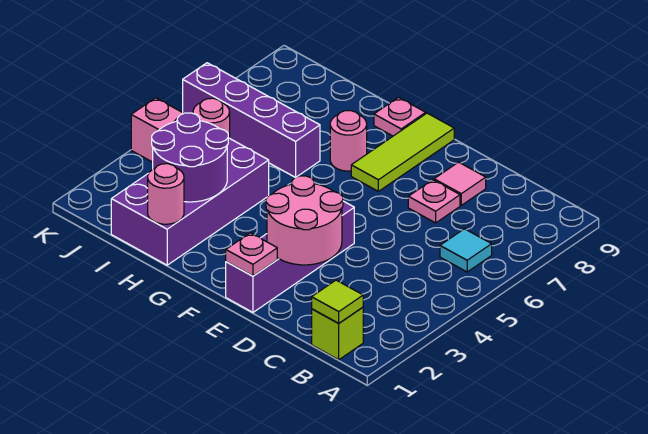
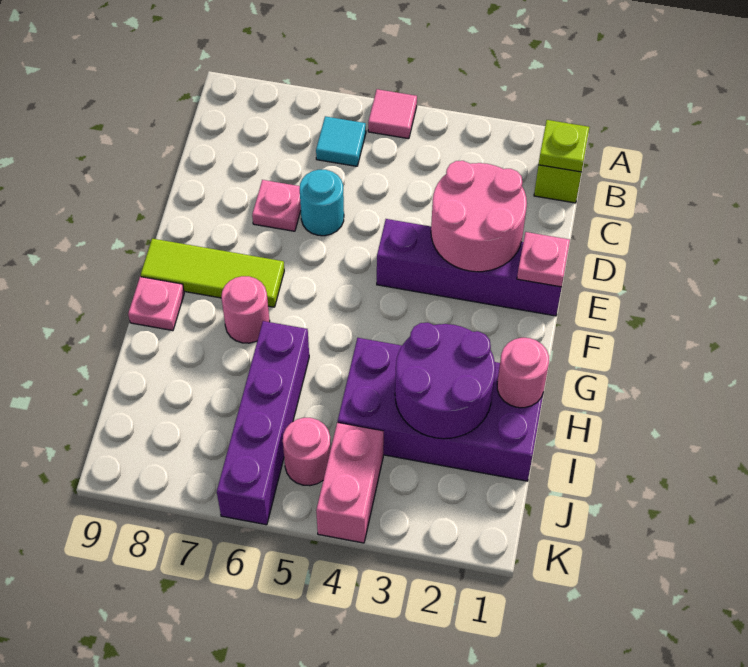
lime 1x1 tile [312,280,363,323] -> lime 1x1 plate [539,120,589,172]
none -> cyan 1x1 round brick [300,170,344,236]
pink 1x1 tile [434,162,486,205] -> pink 1x1 tile moved to [368,89,417,139]

